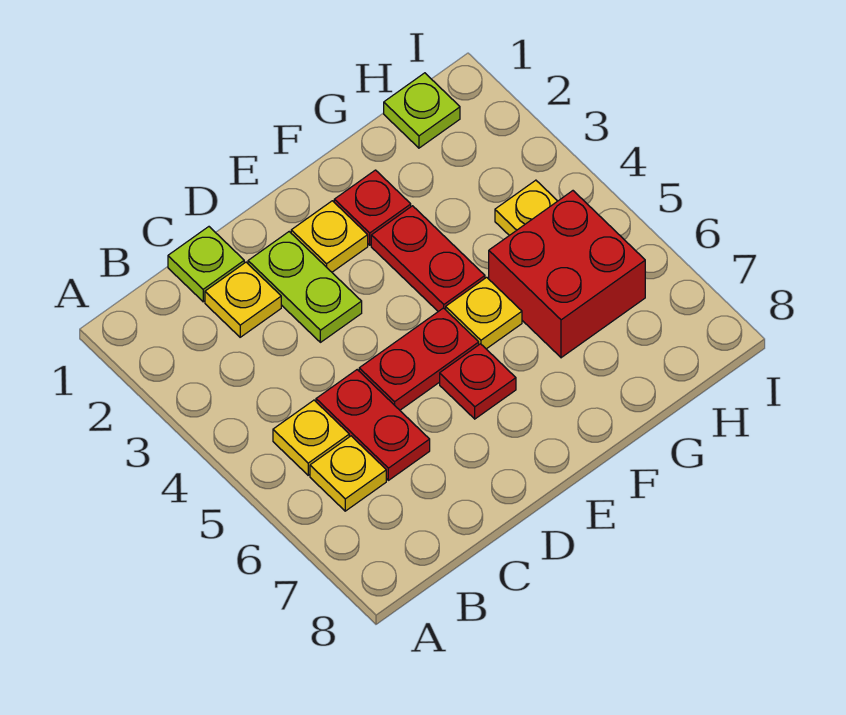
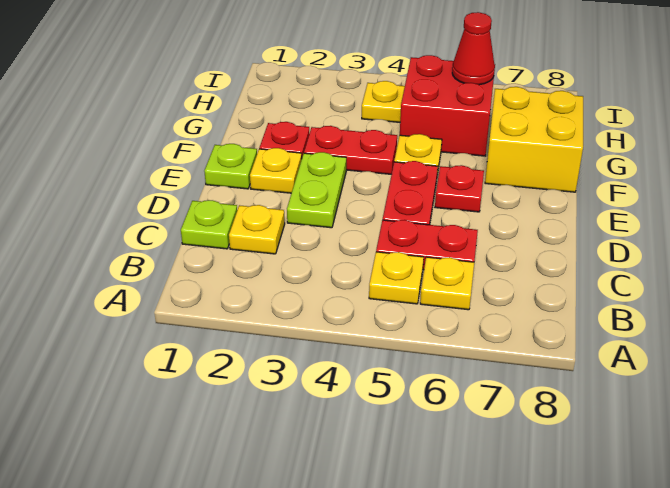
lime 1x2 plate [248,232,362,342] -> lime 1x2 plate turned to [287,152,346,228]
none -> yellow 2x2 brick [485,87,583,192]
lime 1x1 plate [384,73,460,148] -> lime 1x1 plate moved to [204,144,257,189]
none -> red 1x1 cone [452,12,495,85]

